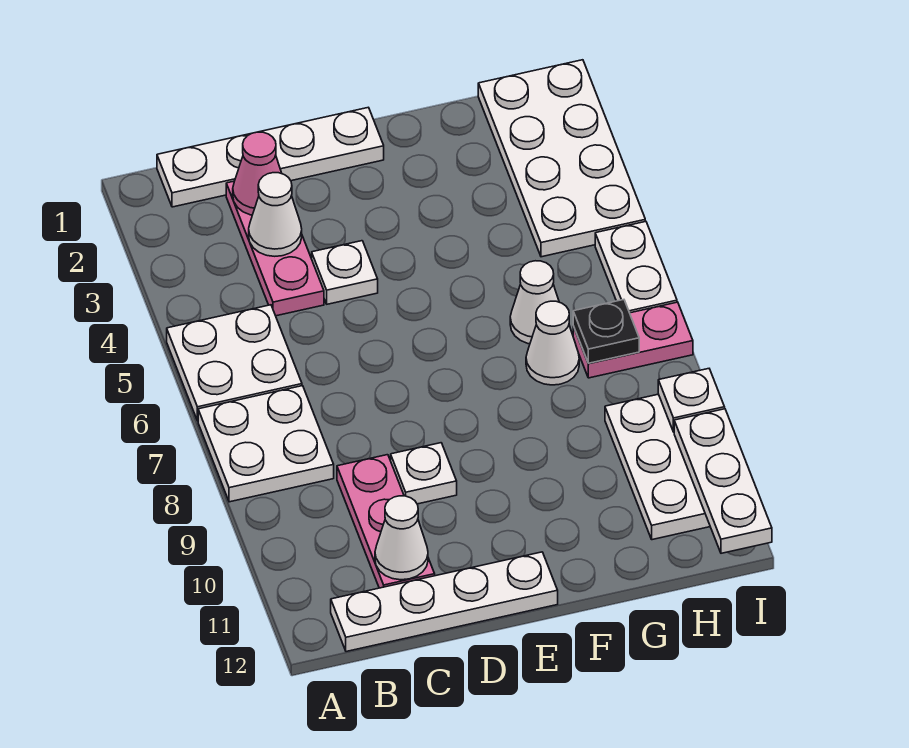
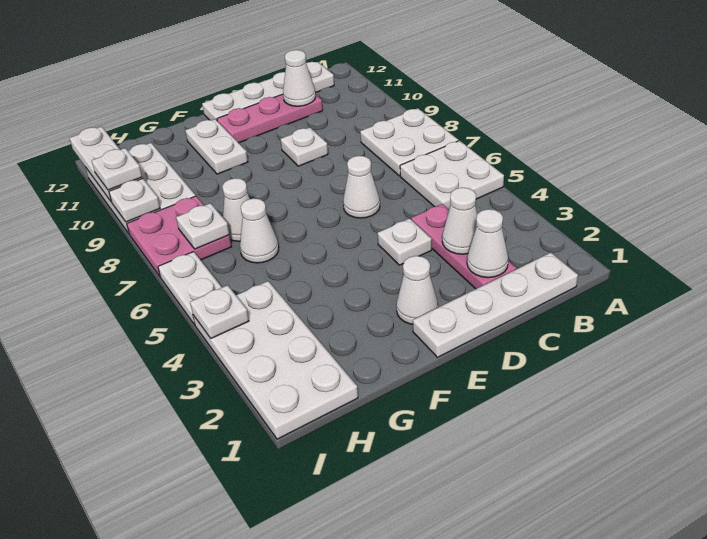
pink 1x1 cone [233,132,282,215] -> white 1x1 cone [467,209,508,278]
pink 1x3 plate [337,455,435,588] -> pink 1x3 plate turned to [217,94,323,143]
none -> white 1x1 cone [343,156,380,218]
none -> white 1x1 cone [396,256,438,324]
none -> white 1x2 plate [185,119,248,174]
pink 1x2 plate [573,302,693,378] -> pink 2x2 plate [127,196,232,276]
black 1x1 plate [573,300,639,363] -> white 1x1 plate [176,203,229,249]
none -> white 1x1 plate [190,285,249,338]
none -> white 1x1 plate [92,148,142,190]

